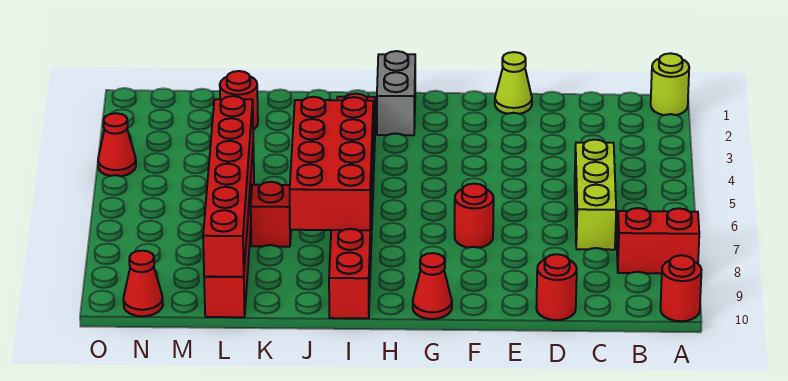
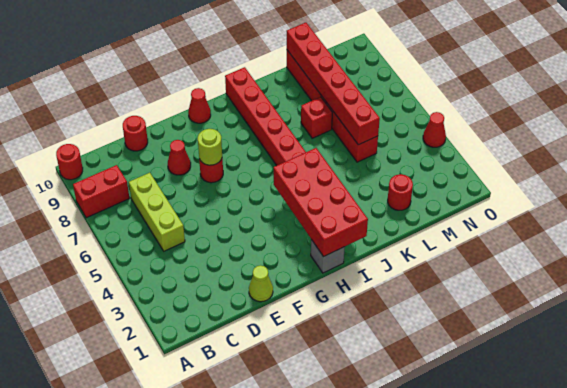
lime 1x1 round brick [651,53,689,115] -> lime 1x1 round brick moved to [198,129,222,165]
grey 1x2 brick [377,51,415,135] -> grey 1x1 brick [311,240,345,273]
red 2x4 brick [290,97,373,230] -> red 2x4 brick moved to [274,148,368,257]
red 1x1 cone [123,251,163,316] -> red 1x1 cone moved to [168,140,191,175]

